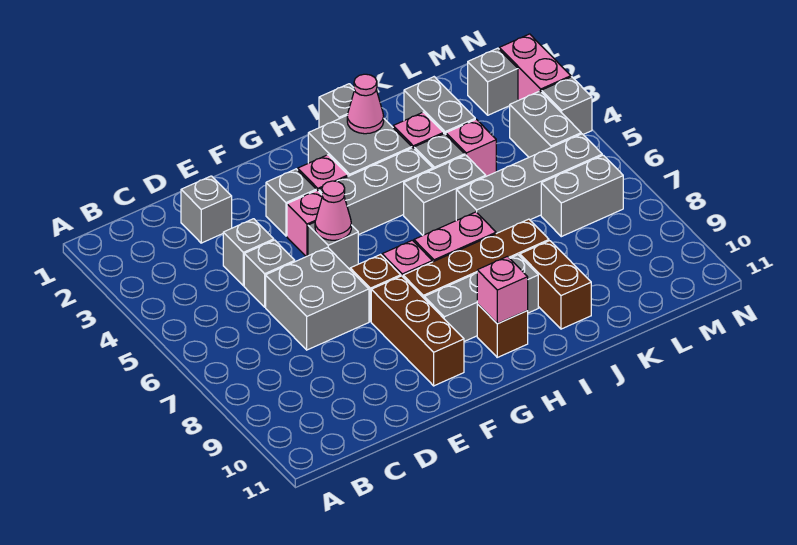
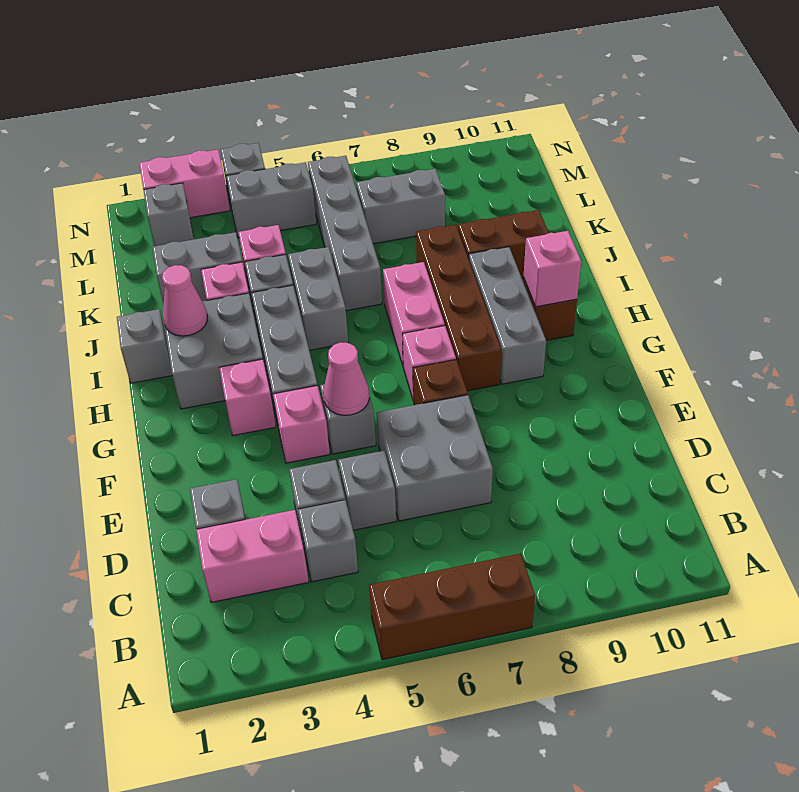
none -> pink 1x2 brick [196,510,309,602]
grey 1x1 brick [266,169,316,236] -> grey 1x1 brick moved to [298,500,358,582]
brown 1x3 brick [371,276,464,386] -> brown 1x3 brick moved to [369,553,535,660]
grey 1x2 brick [541,155,623,237] -> grey 1x2 brick turned to [356,169,445,244]

